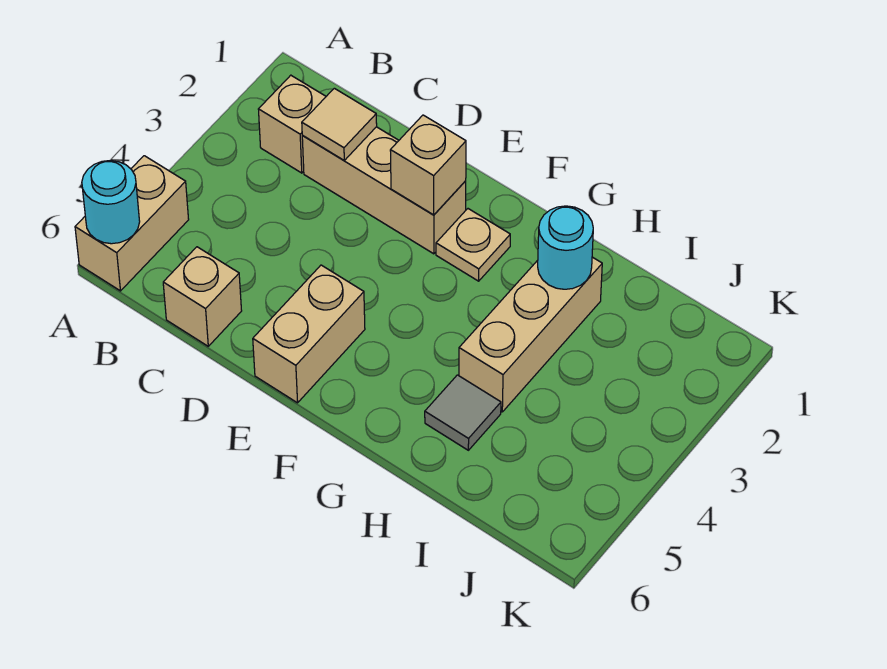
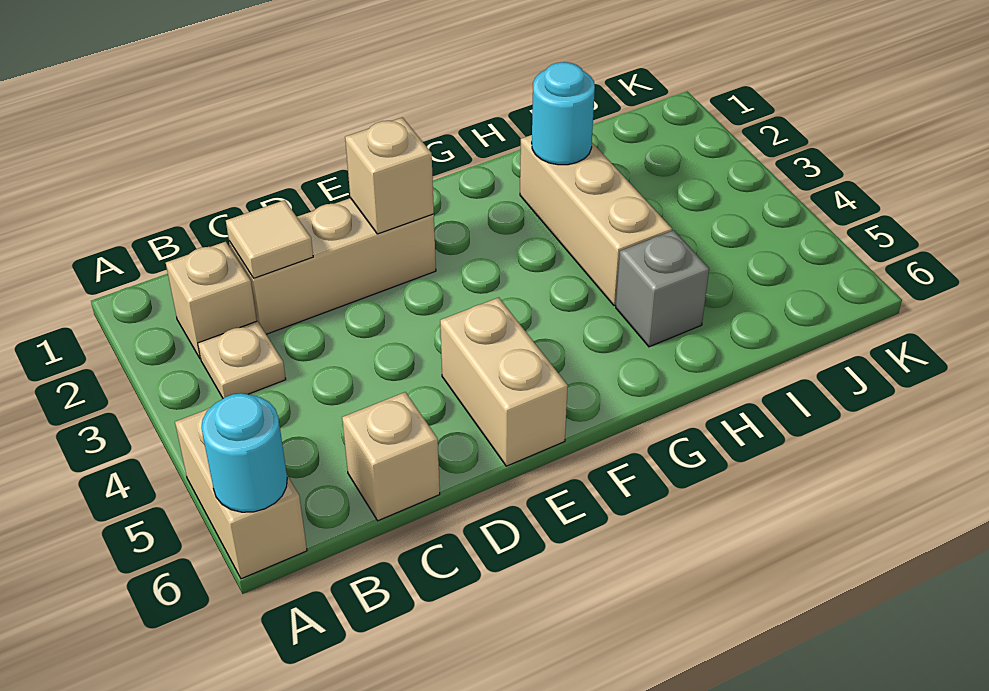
tan 1x1 plate [436,209,510,281] -> tan 1x1 plate moved to [198,321,286,398]
grey 1x1 tile [425,375,501,450] -> grey 1x1 brick [616,230,709,347]

